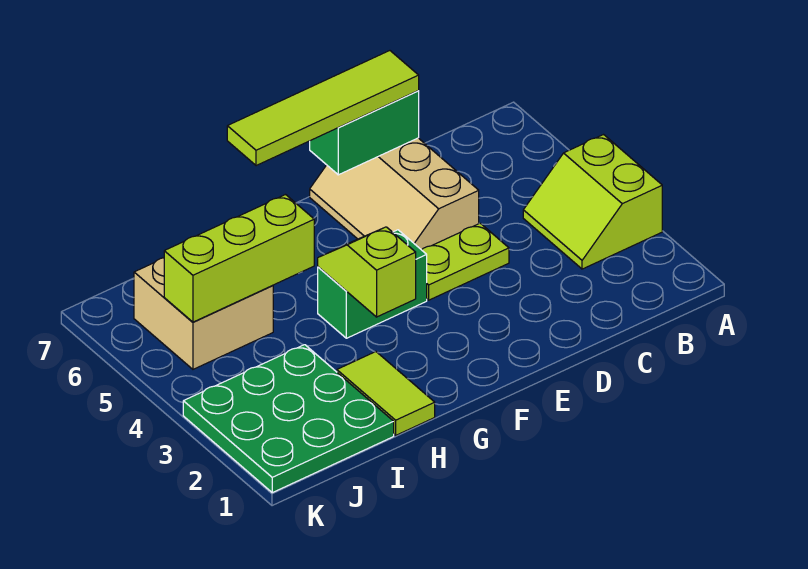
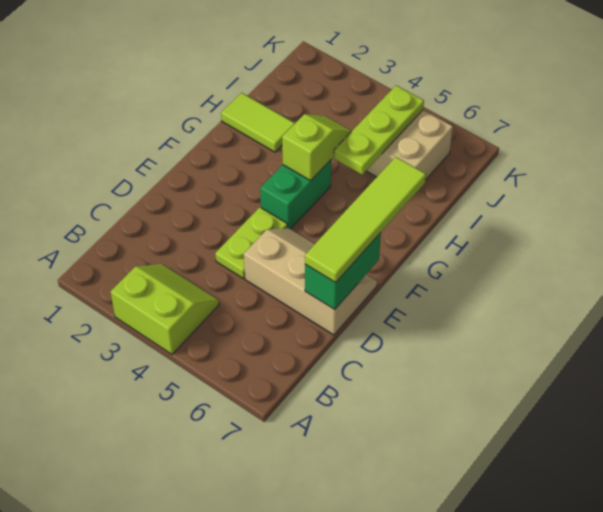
lime 1x2 slope [318,227,416,317] -> lime 1x2 slope turned to [282,114,352,181]
lime 1x3 brick [164,195,314,322] -> lime 1x3 plate [334,85,424,175]
green 3x3 plate [183,345,394,493] -> none

